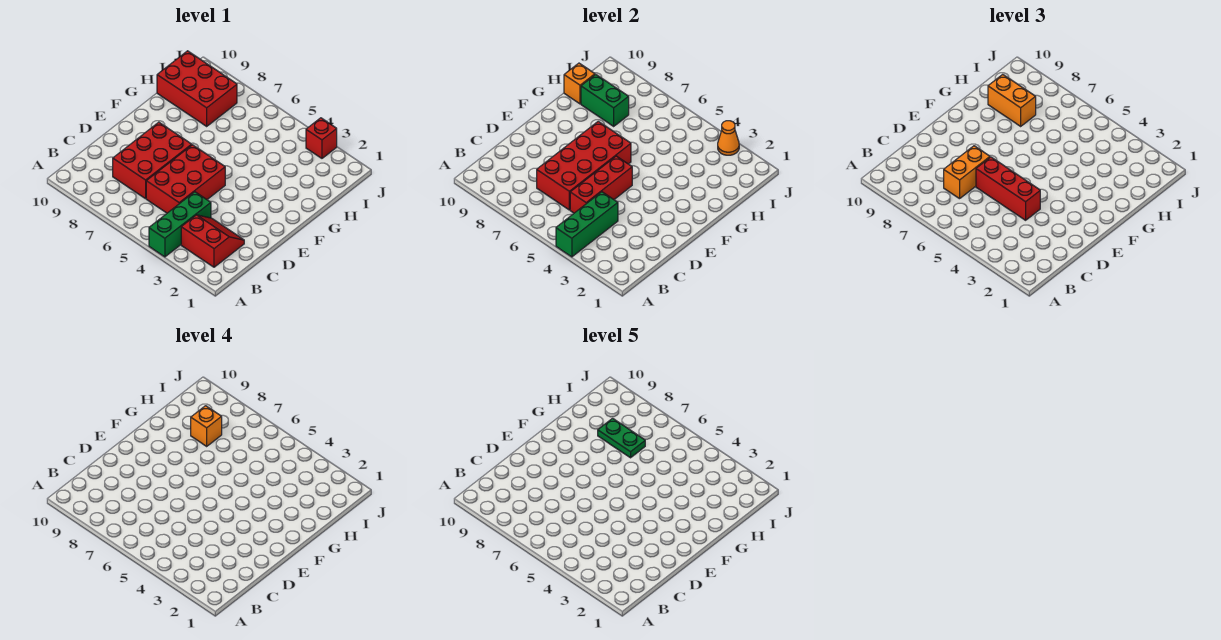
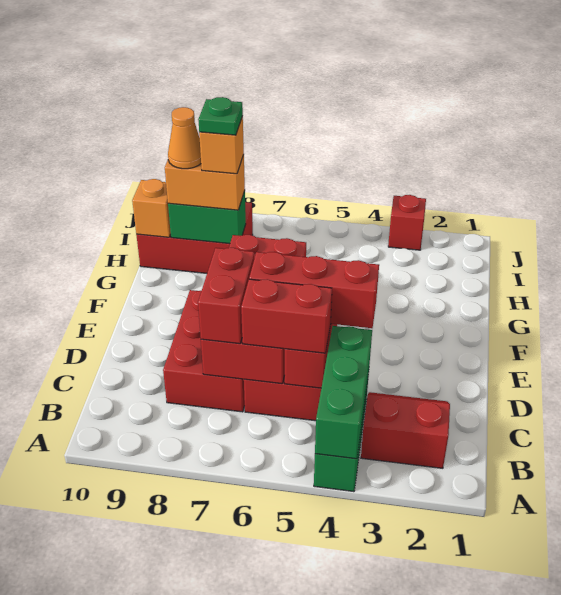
none -> red 1x2 brick [241,279,332,353]
orange 1x2 brick [944,146,990,199] -> red 1x2 brick [198,248,254,344]
green 1x2 plate [598,418,645,458] -> green 1x1 plate [198,97,243,135]
orange 1x1 cone [718,121,739,155] -> orange 1x1 cone moved to [168,107,201,169]

